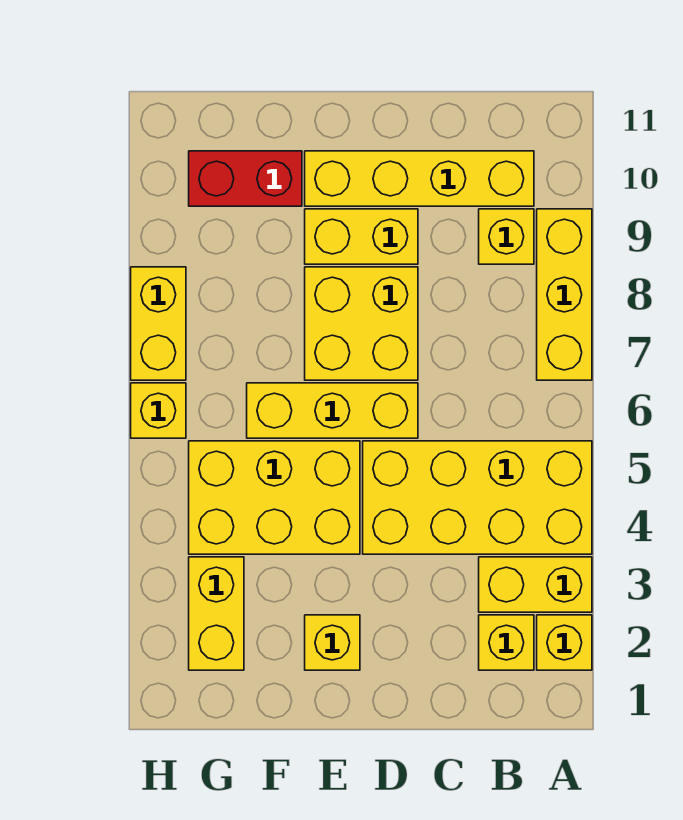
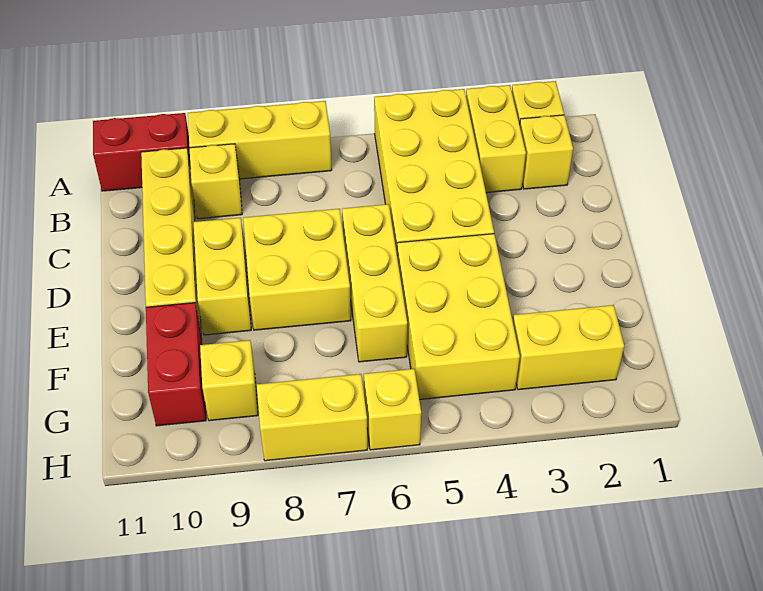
none -> red 1x2 brick [93,113,190,191]
yellow 1x1 brick [305,615,360,670] -> yellow 1x1 brick moved to [200,340,258,421]

